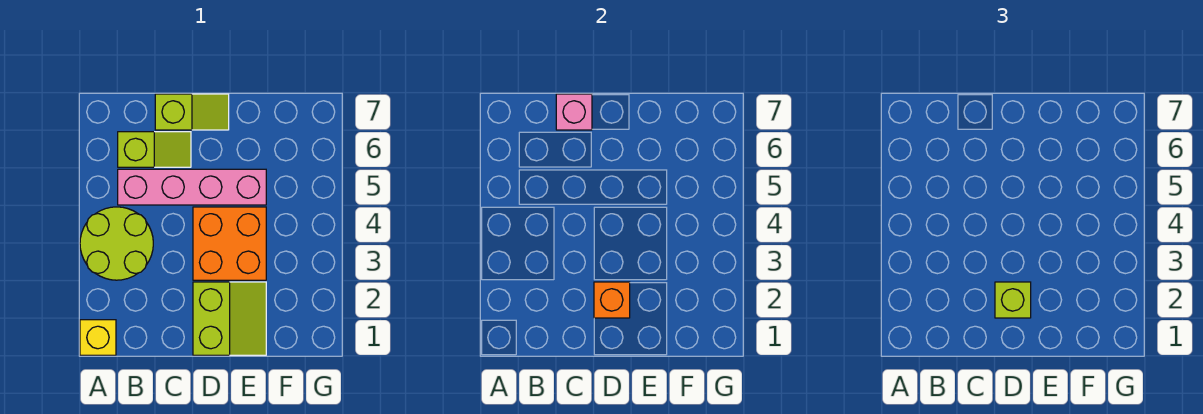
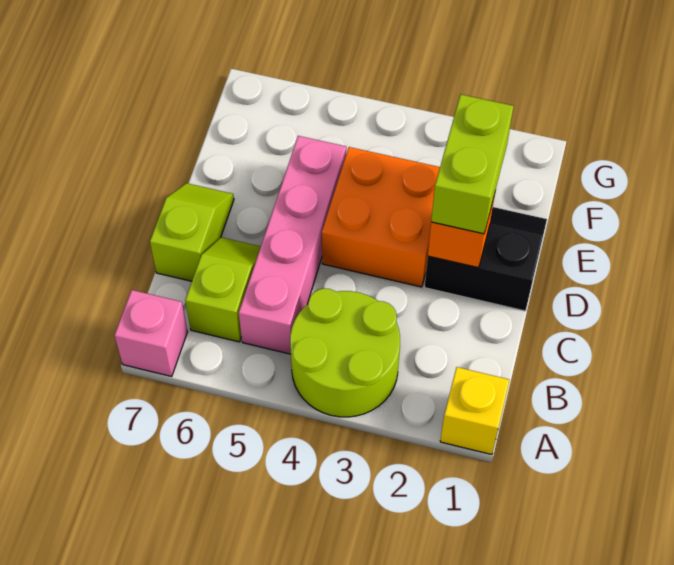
pink 1x1 brick [556,94,592,130] -> pink 1x1 brick moved to [114,290,187,376]
lime 2x2 slope [193,282,266,355] -> black 2x2 slope [425,207,547,311]
lime 1x1 brick [995,282,1031,318] -> lime 1x2 brick [431,95,514,234]

